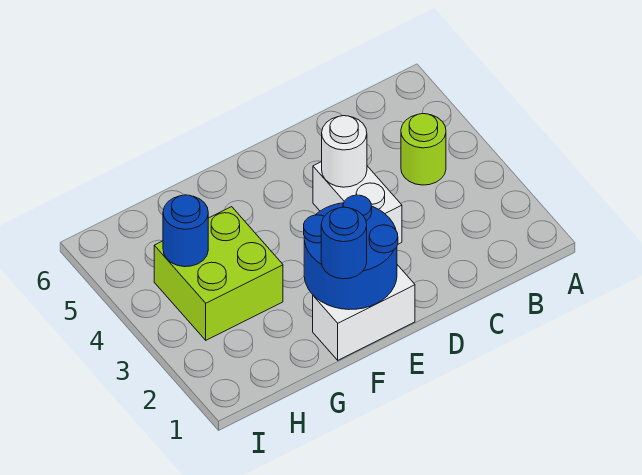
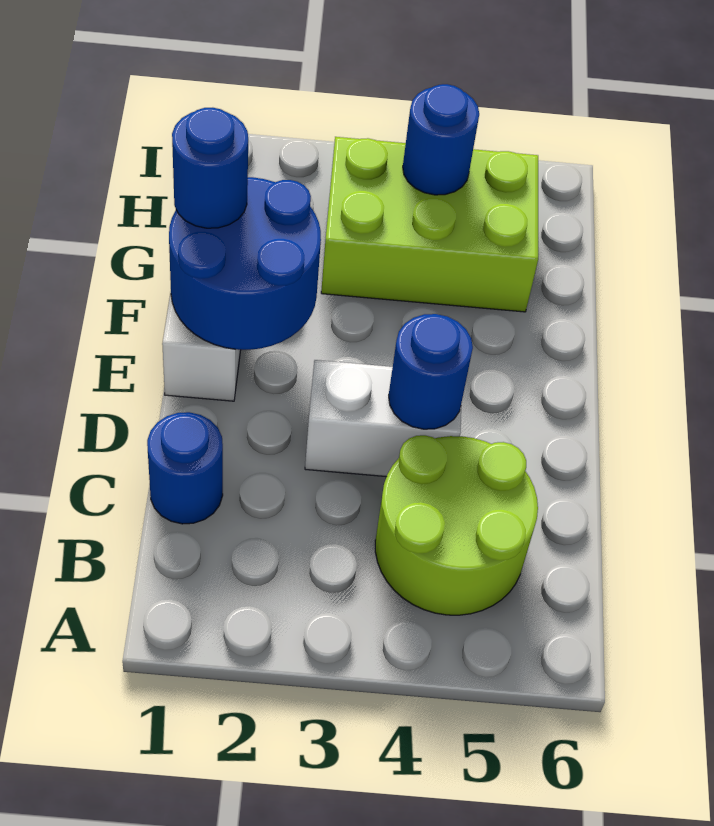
lime 1x1 round brick [401,114,446,185] -> lime 2x2 round brick [375,435,538,615]
none -> blue 1x1 round brick [147,412,223,524]
white 1x1 round brick [321,116,367,187] -> blue 1x1 round brick [389,314,473,429]
lime 2x2 brick [154,207,283,340] -> lime 2x3 brick [321,137,538,312]

